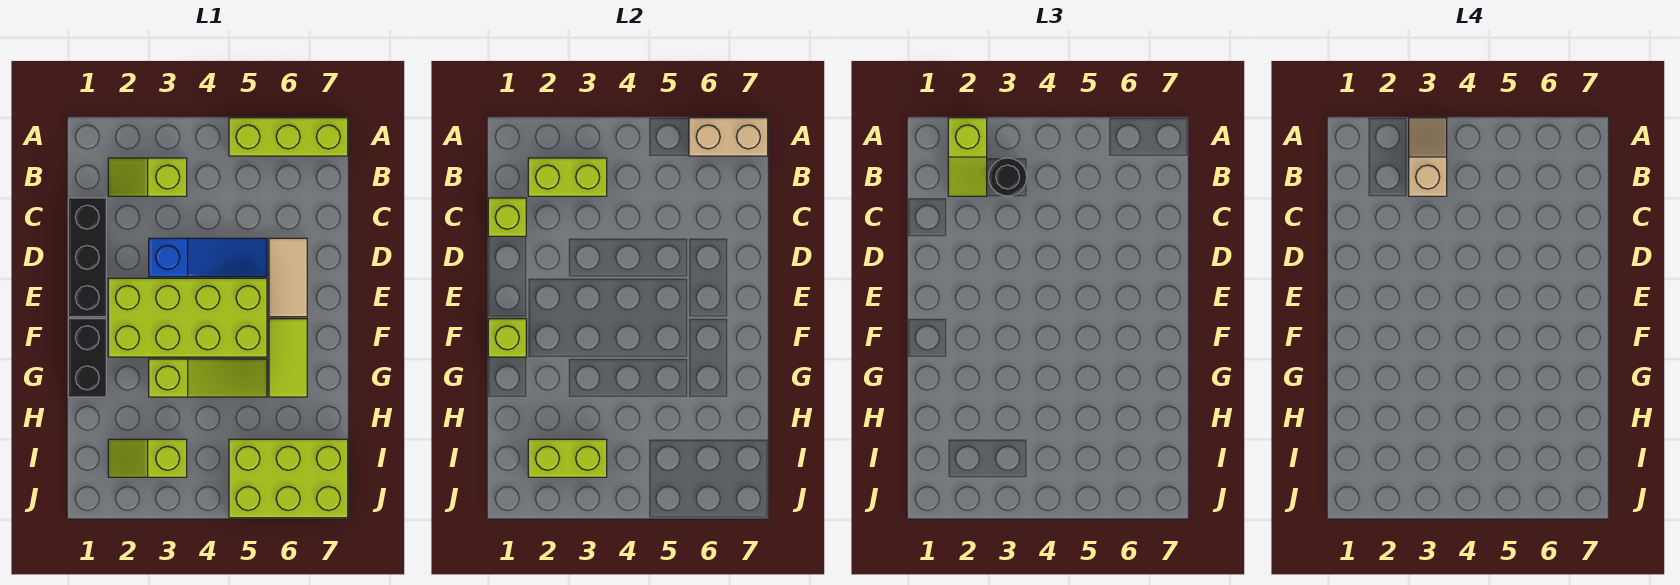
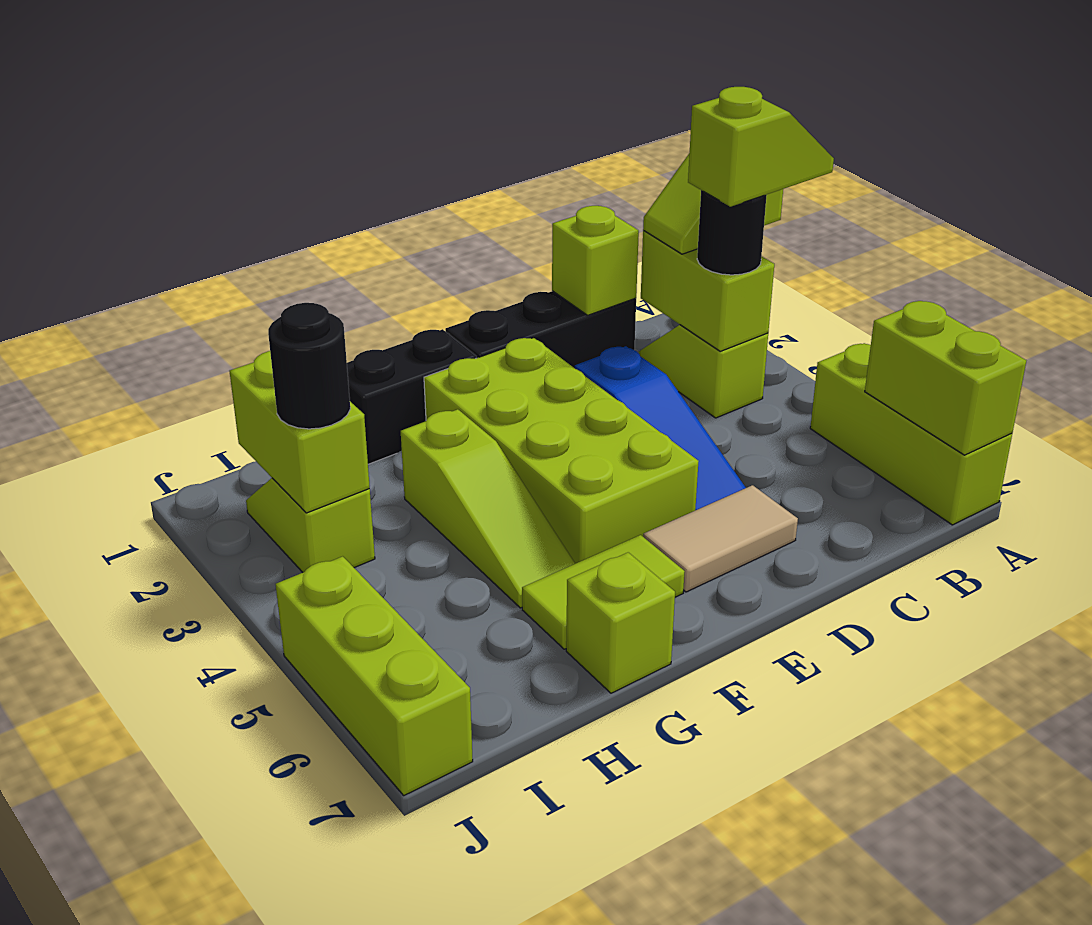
tan 1x2 slope [1409,118,1447,196] -> lime 1x2 slope [688,87,834,207]
tan 1x2 brick [689,118,768,156] -> lime 1x2 brick [865,301,1026,455]
lime 1x1 brick [488,319,526,357] -> lime 1x1 brick moved to [566,552,675,693]
none -> black 1x1 round brick [268,303,350,429]
lime 2x3 brick [229,439,348,518] -> lime 1x3 brick [276,556,473,795]

